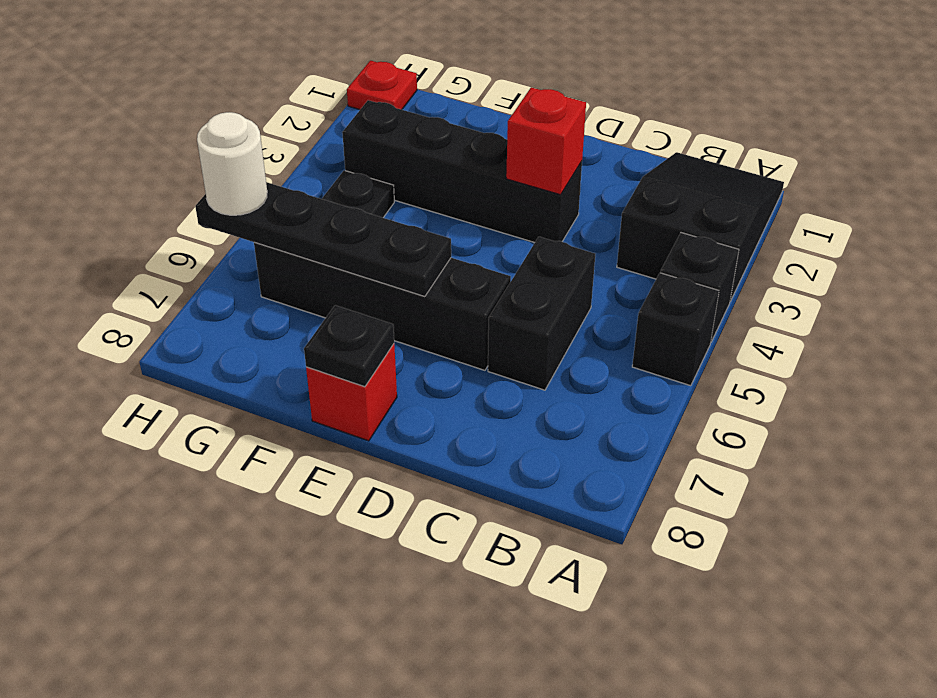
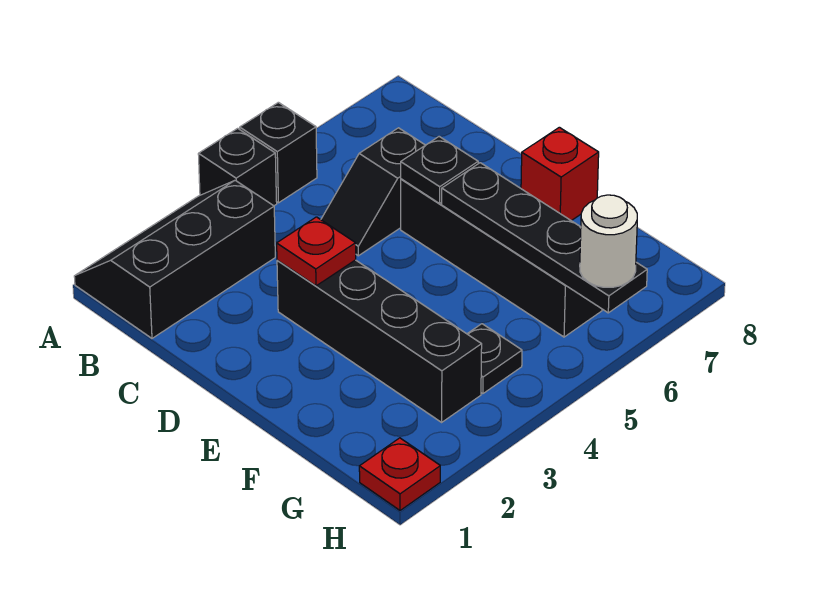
black 2x3 slope [617,152,784,301] -> black 2x3 slope turned to [74,180,275,338]
black 1x2 brick [488,237,595,390] -> black 1x2 slope [321,128,425,256]
red 1x1 brick [506,87,586,195] -> red 1x1 plate [277,217,356,286]
black 1x1 plate [304,305,394,387] -> black 1x1 plate moved to [401,137,478,203]

